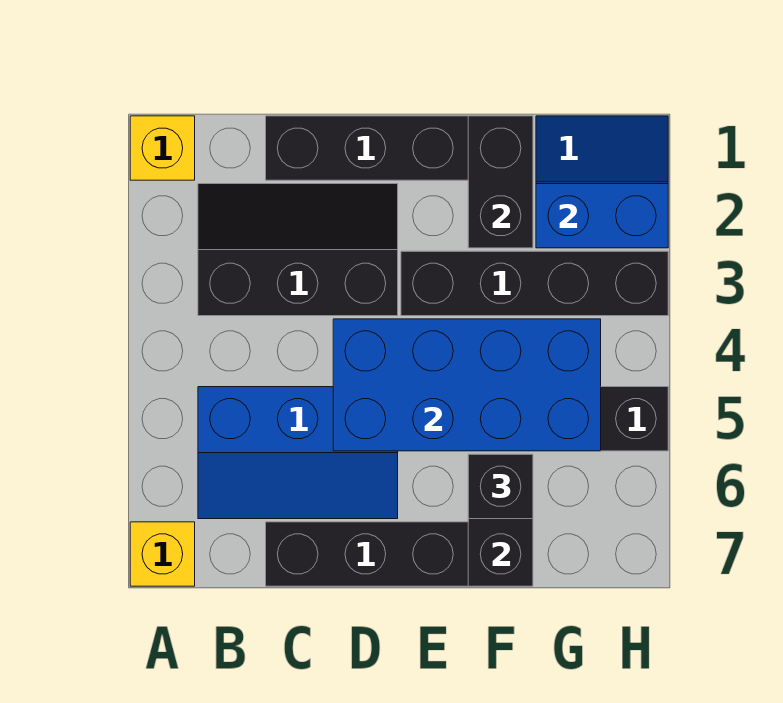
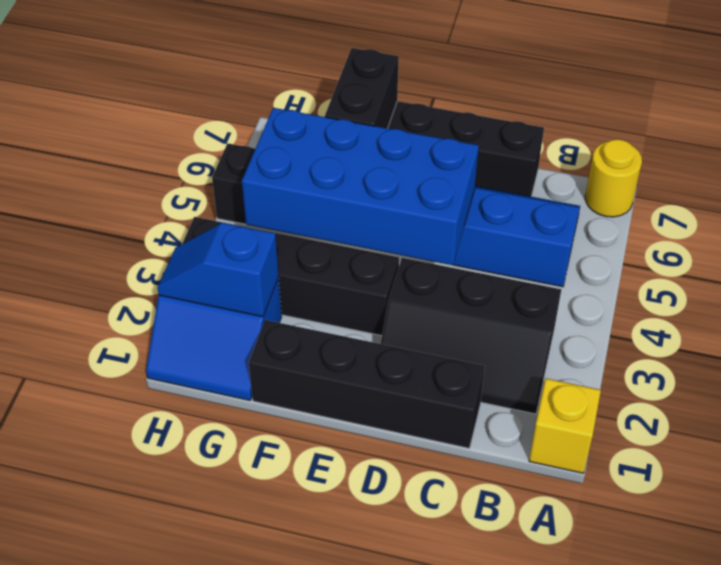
yellow 1x1 brick [130,522,195,586] -> yellow 1x1 round brick [585,139,642,217]
black 1x2 brick [468,116,533,248] -> none
black 1x1 brick [468,454,533,519] -> none
blue 1x2 brick [536,184,668,248] -> blue 1x2 slope [157,223,279,317]

